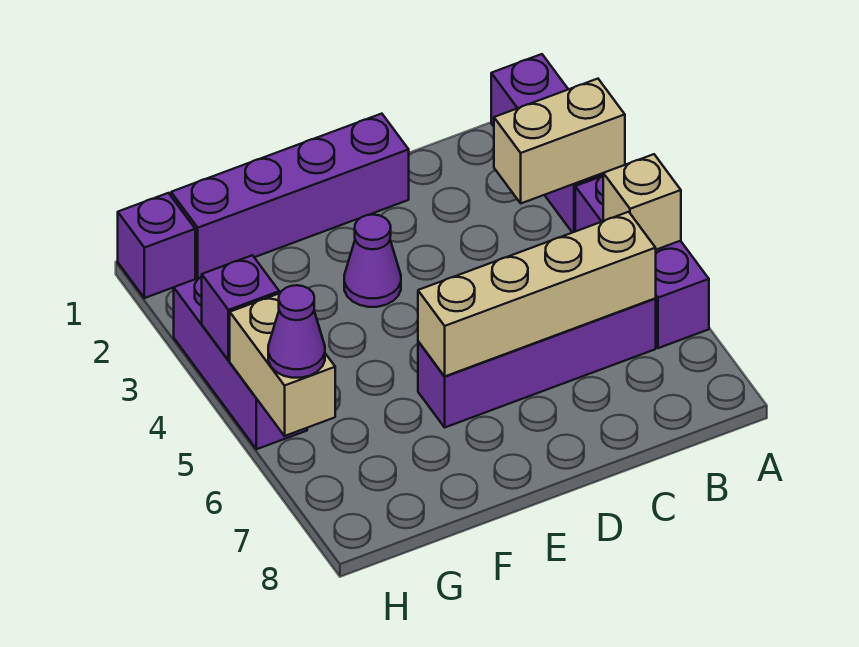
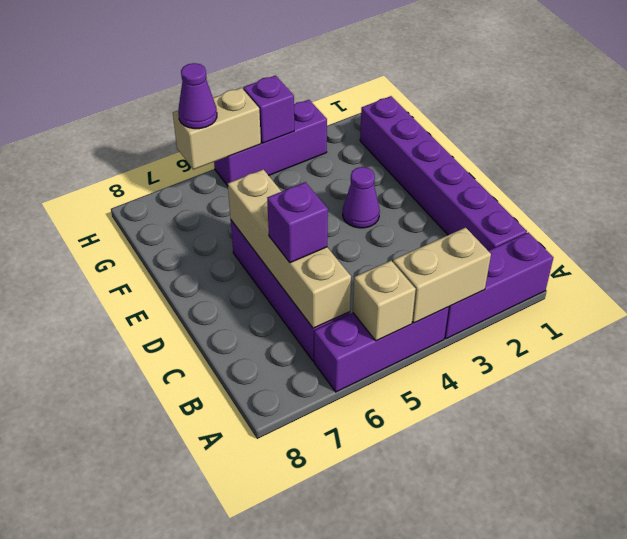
tan 1x2 brick [494,79,625,203] -> tan 1x2 brick turned to [393,228,491,323]
purple 1x4 brick [171,114,409,278] -> purple 1x6 brick [360,96,527,251]
purple 1x1 brick [118,193,195,298] -> purple 1x1 brick moved to [267,182,328,263]

